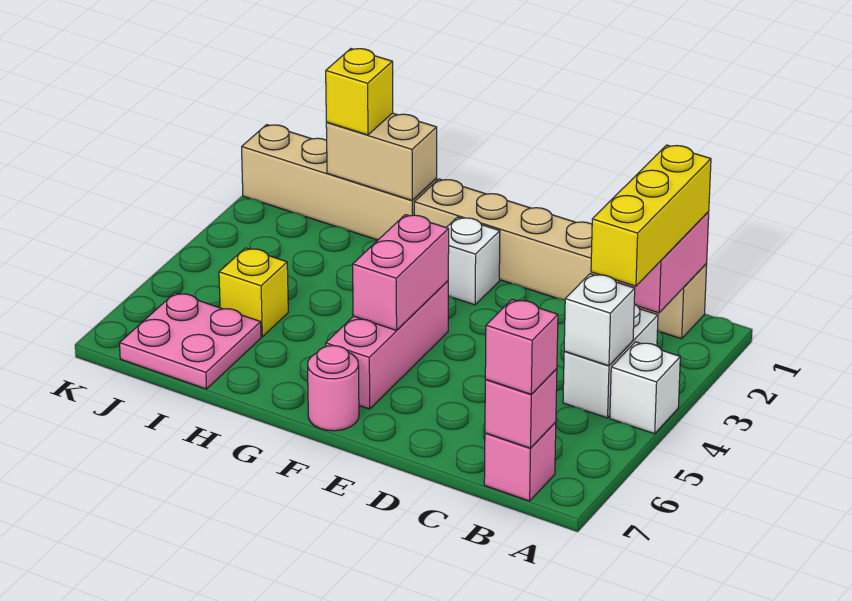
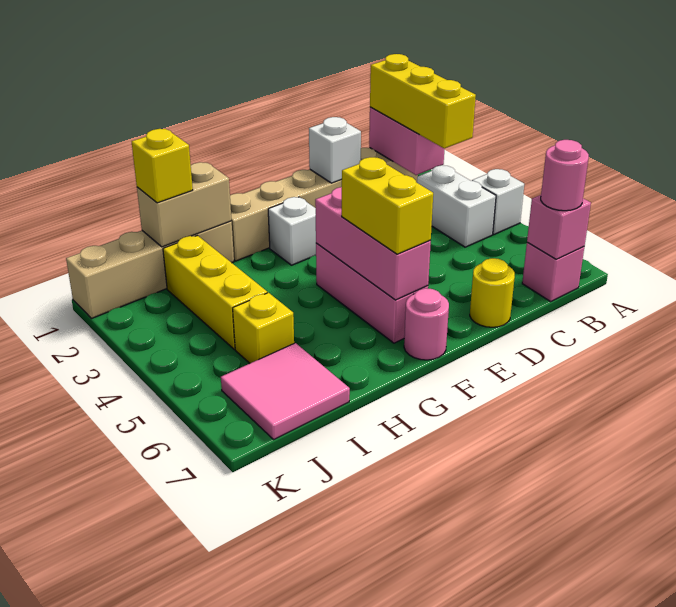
white 1x1 brick [564,274,635,366] -> white 1x1 brick moved to [309,117,361,183]
pink 1x1 brick [485,299,558,394] -> pink 1x1 round brick [541,140,589,211]
none -> yellow 1x1 round brick [470,258,515,327]
pink 1x2 brick [353,215,449,330] -> pink 1x3 brick [315,187,431,300]
none -> yellow 1x2 brick [342,157,433,254]
none -> yellow 1x3 brick [163,235,267,349]
pink 2x2 plate [120,293,261,389] -> pink 2x2 tile [221,343,350,439]

